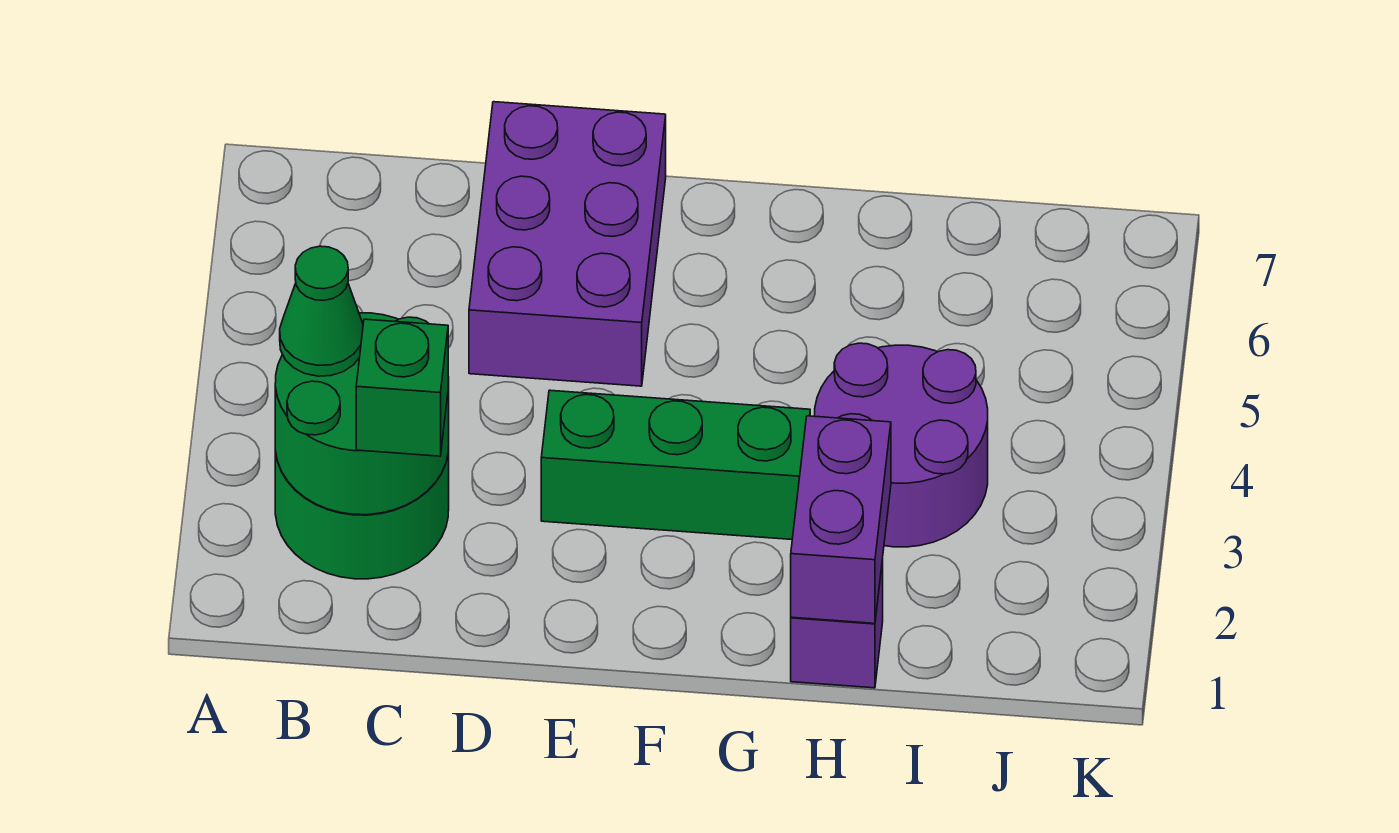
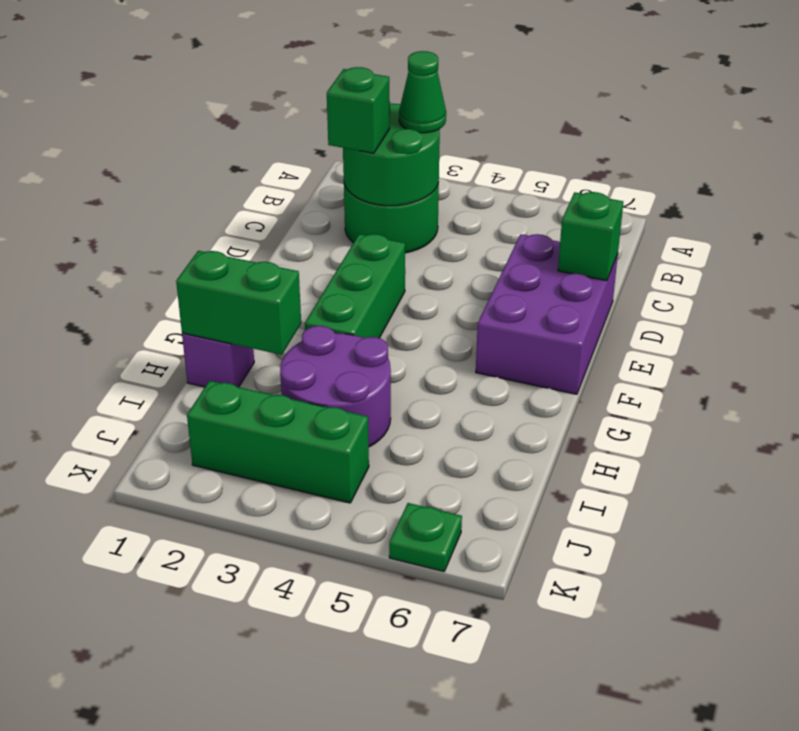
purple 2x3 brick [469,102,666,386] -> purple 2x3 brick turned to [476,234,618,394]
none -> green 1x1 brick [558,192,623,281]
purple 1x2 brick [791,416,891,623] -> green 1x2 brick [176,251,301,355]
none -> green 1x3 brick [187,381,369,503]
none -> green 1x1 plate [389,503,462,571]

